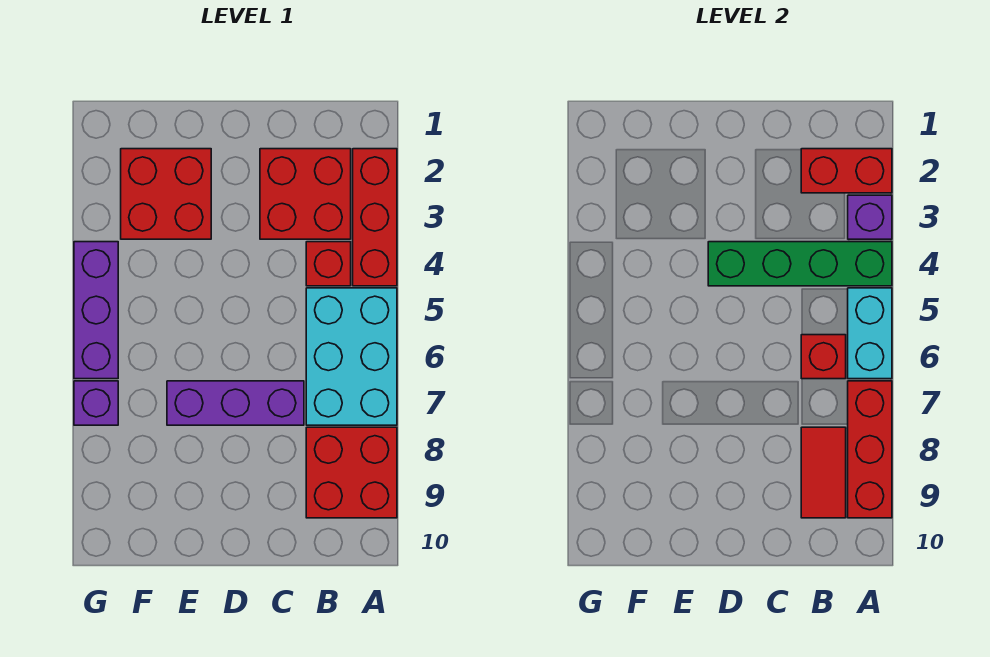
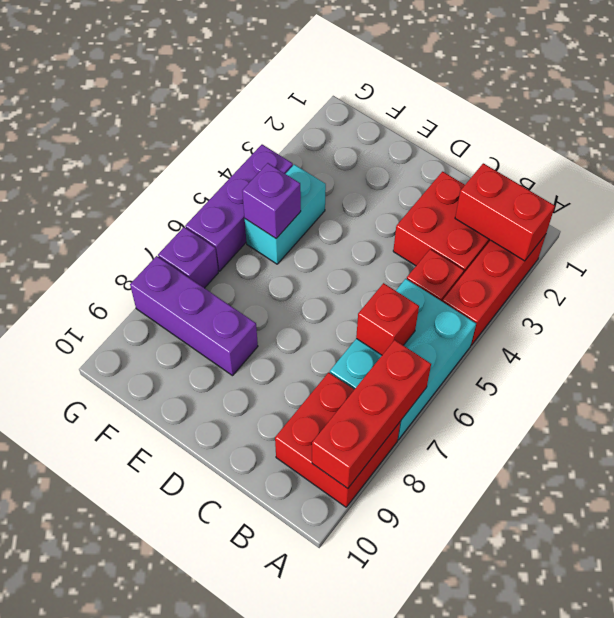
purple 1x1 brick [848,195,892,239] -> purple 1x1 brick moved to [242,163,301,238]
green 1x4 brick [708,242,892,286] -> none
cyan 1x2 brick [848,288,892,379] -> cyan 1x2 brick moved to [245,164,326,264]
red 1x2 tile [801,427,846,518] -> none
purple 1x3 brick [167,381,304,425] -> purple 1x3 brick moved to [130,256,258,376]
red 2x2 brick [121,149,211,239] -> none

